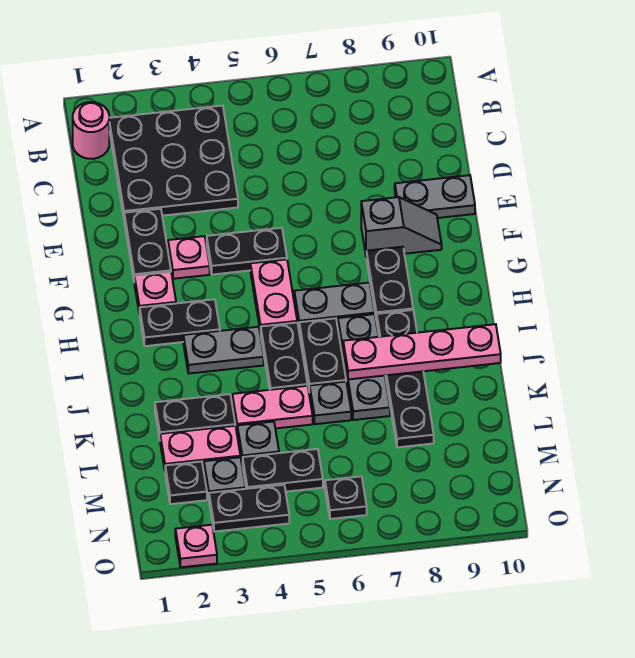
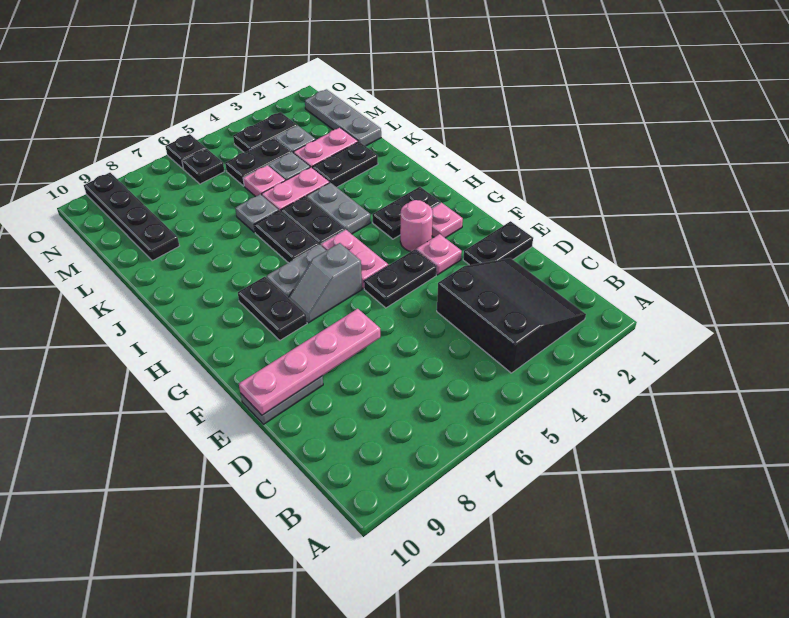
pink 1x1 round brick [73,102,109,159] -> pink 1x1 round brick moved to [400,200,433,251]
black 3x3 plate [109,106,238,217] -> black 3x3 slope [437,258,586,373]
black 1x2 plate [124,209,171,279] -> black 1x2 plate turned to [463,221,533,265]
grey 1x2 slope [361,197,442,254] -> grey 1x2 slope moved to [288,243,362,323]
grey 1x2 plate [183,327,264,374] -> grey 1x2 plate turned to [307,182,370,234]
grey 1x3 plate [338,314,390,420] -> grey 1x3 plate moved to [305,89,381,146]
black 1x4 plate [377,310,434,447] -> black 1x4 plate moved to [84,173,179,261]
pink 1x4 plate [343,324,501,379] -> pink 1x4 plate moved to [239,309,380,415]
black 1x1 plate [165,462,207,504] -> black 1x1 plate moved to [165,134,206,169]
pink 1x1 plate [175,525,217,567] -> pink 1x1 plate moved to [243,165,285,197]

